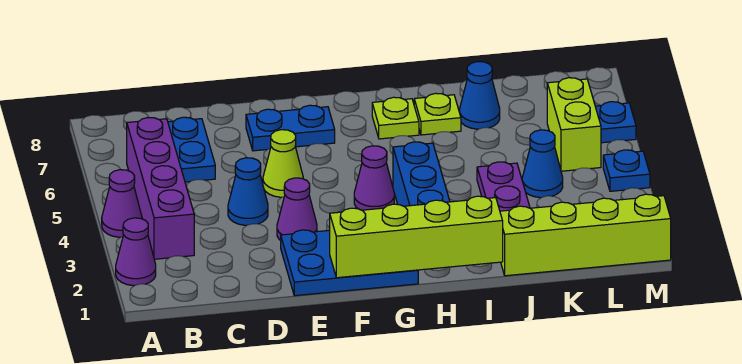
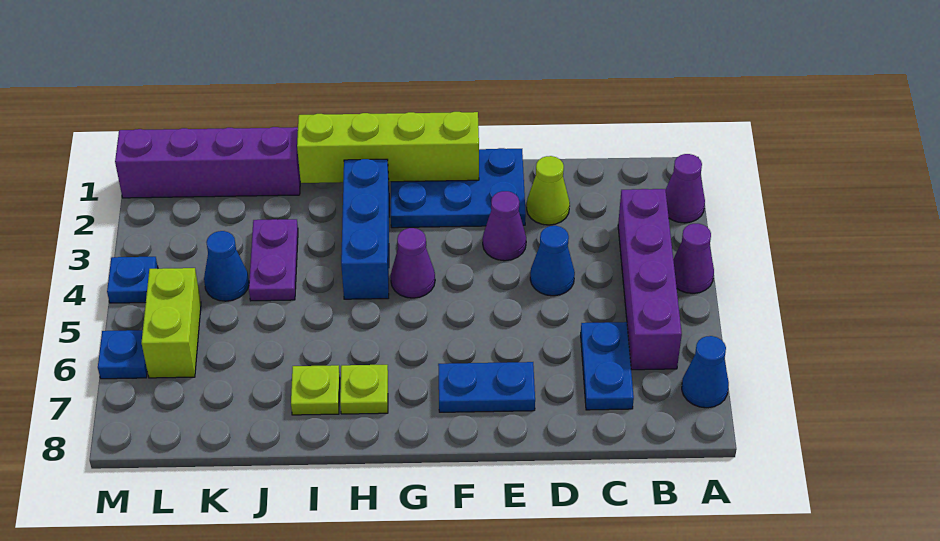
lime 1x1 cone [263,130,303,197] -> lime 1x1 cone moved to [527,156,570,225]
lime 1x4 brick [500,194,671,276] -> purple 1x4 brick [115,127,300,198]
blue 1x1 cone [460,62,500,129] -> blue 1x1 cone moved to [682,336,729,408]

